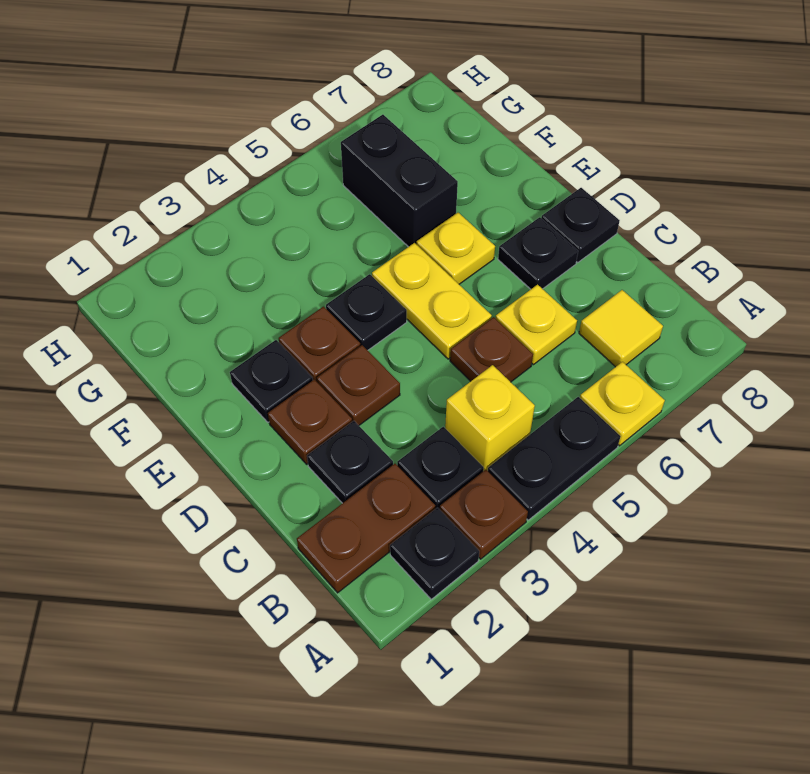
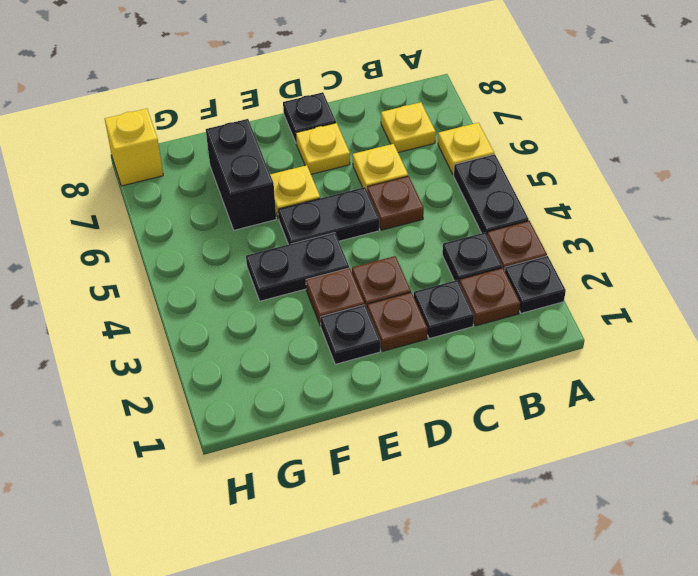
brown 1x2 plate [297,464,435,593] -> brown 1x1 plate [459,268,520,326]
yellow 1x1 brick [445,365,535,471] -> yellow 1x1 brick moved to [105,109,163,186]
yellow 1x1 tile [579,290,663,367] -> yellow 1x1 plate [381,102,436,153]
yellow 1x2 plate [372,243,492,359] -> black 1x2 plate [278,187,379,244]
black 1x1 plate [498,217,578,289] -> yellow 1x1 plate [296,123,350,174]
black 1x1 plate [326,274,407,350] -> black 1x2 plate [246,233,349,301]
black 1x2 brick [341,115,458,247] -> black 1x2 brick turned to [206,119,276,230]

